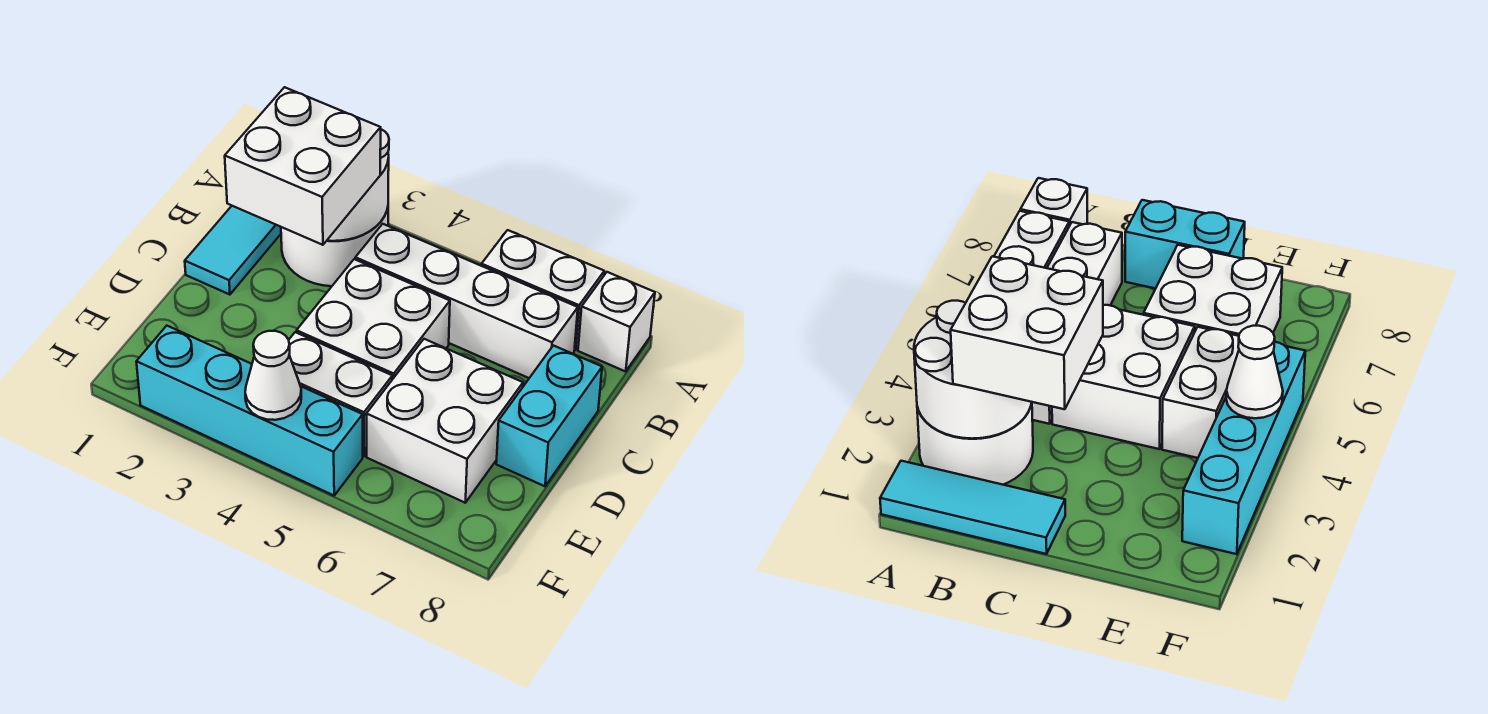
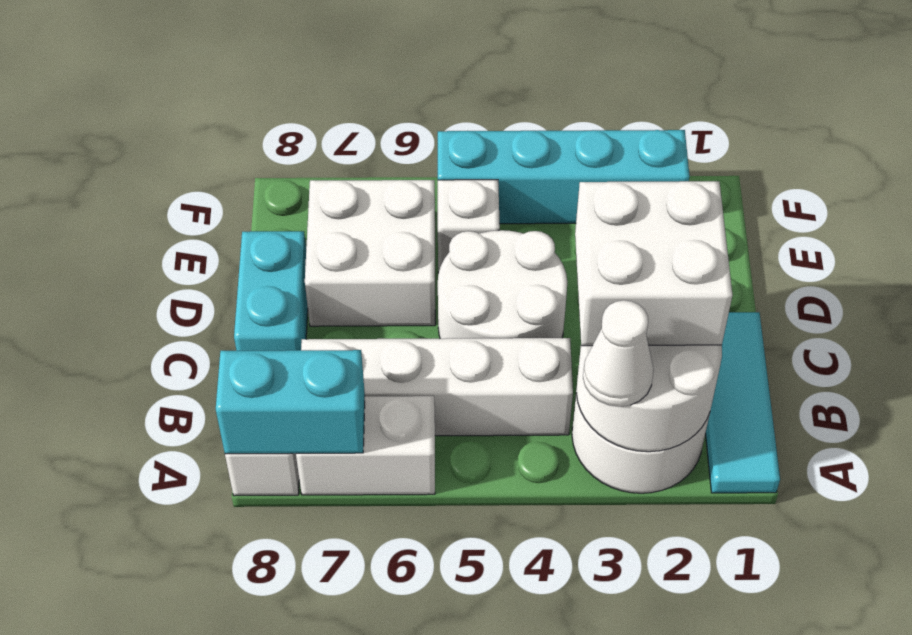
none -> cyan 1x2 brick [216,350,365,454]
white 2x2 brick [297,259,450,379] -> white 2x2 round brick [438,230,567,339]
white 1x2 brick [289,332,392,456] -> white 1x1 brick [438,180,500,273]
white 1x1 cone [245,331,301,420] -> white 1x1 cone moved to [583,300,654,407]

